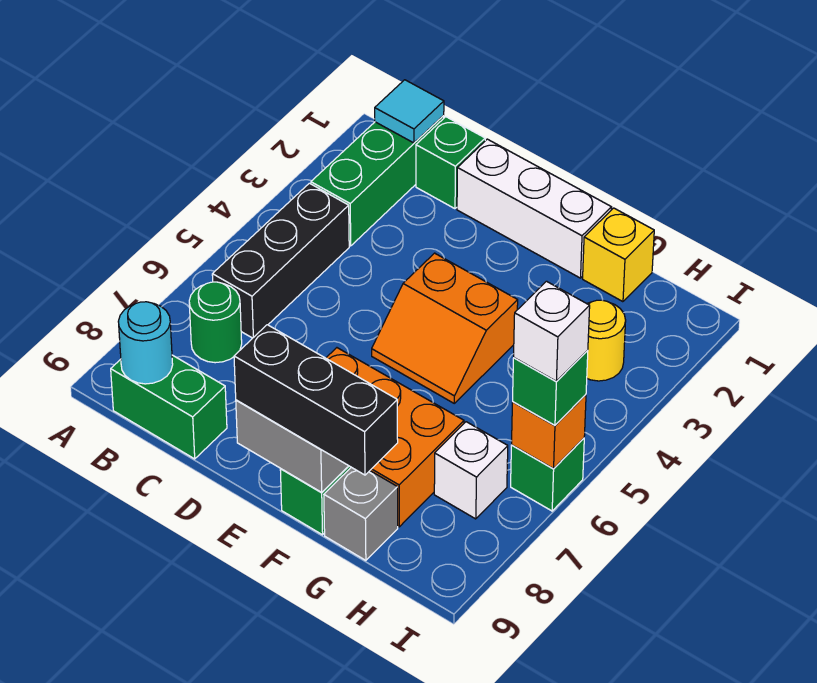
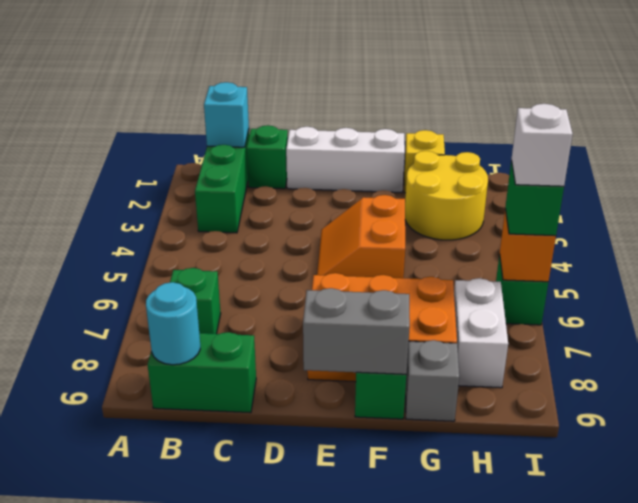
cyan 1x1 tile [375,80,444,143] -> cyan 1x1 brick [204,82,249,147]
black 1x3 brick [212,183,349,338] -> none
green 1x1 round brick [189,282,242,363] -> green 1x1 brick [170,268,221,334]
orange 2x2 slope [372,253,518,403] -> orange 2x2 slope turned to [317,195,405,278]
black 1x3 brick [234,325,398,475] -> none
yellow 1x1 round brick [587,300,626,381] -> yellow 2x2 round brick [405,151,488,240]
white 1x1 brick [434,422,508,519] -> white 1x2 brick [454,278,508,388]

